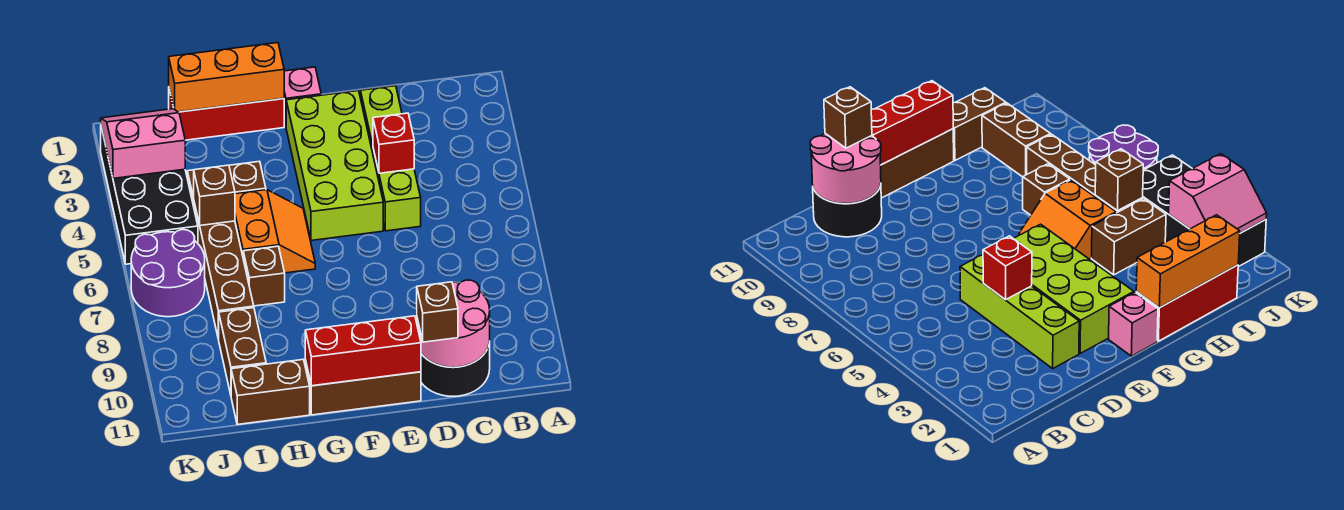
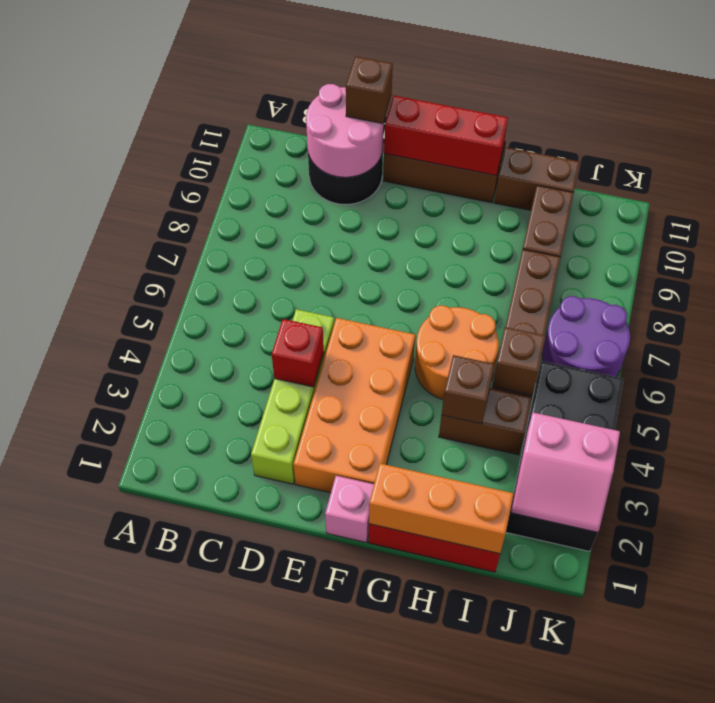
lime 2x4 brick [286,91,383,241] -> orange 2x4 brick [293,318,415,493]
orange 2x2 slope [235,190,315,273] -> orange 2x2 round brick [415,306,499,400]
brown 1x1 brick [243,246,285,306] -> brown 1x1 brick moved to [442,355,494,424]

